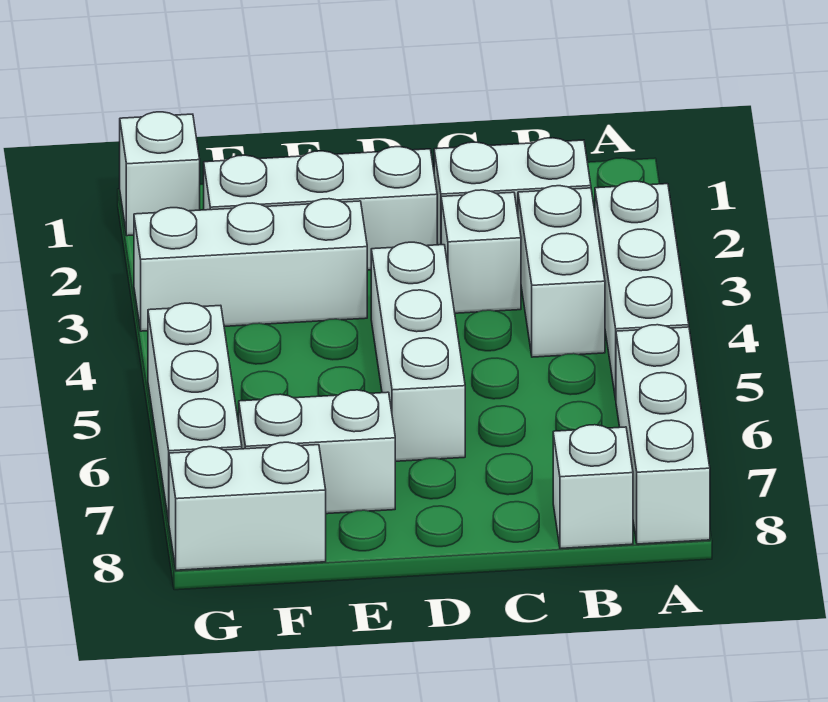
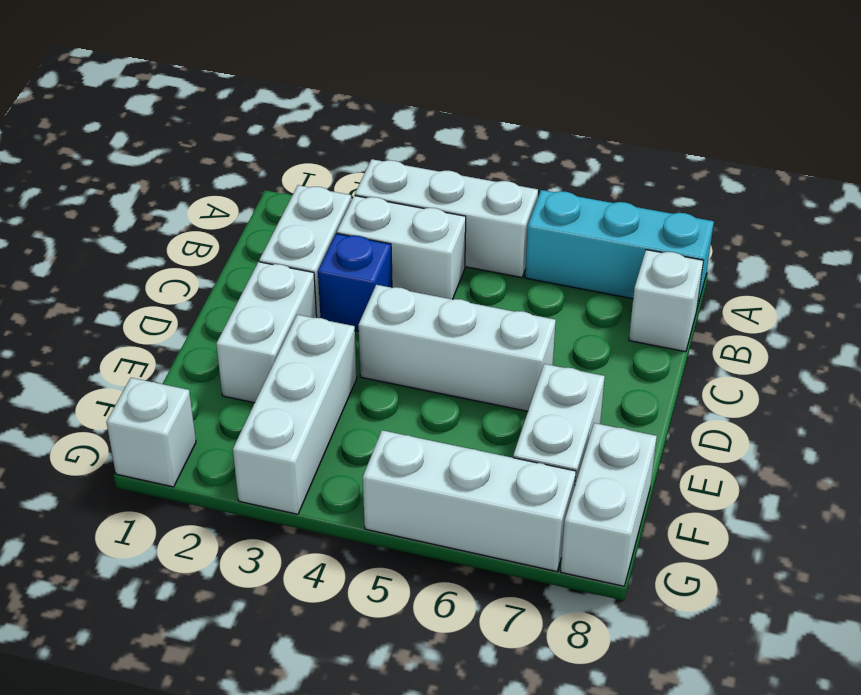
white 1x3 brick [616,325,710,544] -> cyan 1x3 brick [525,190,714,308]
white 1x1 brick [441,190,521,313] -> blue 1x1 brick [318,234,392,331]
white 1x3 brick [204,147,437,270] -> white 1x2 brick [216,262,317,403]

